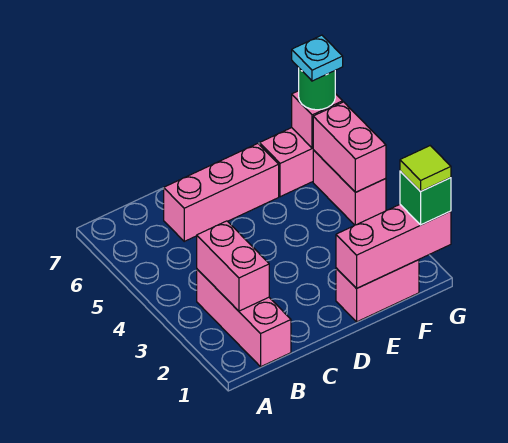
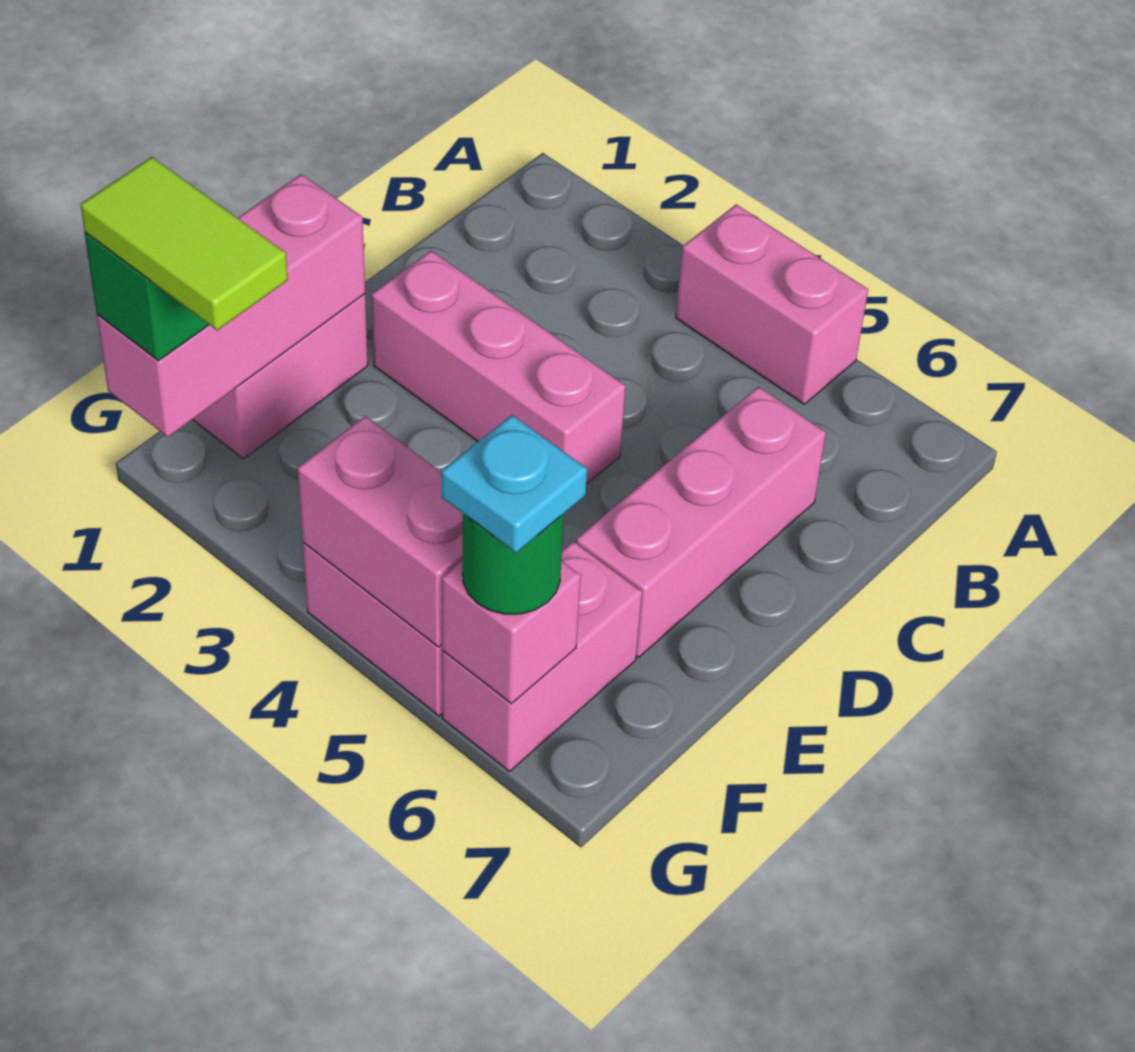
pink 1x3 brick [197,269,291,367] -> pink 1x3 brick moved to [371,251,626,484]
pink 1x2 brick [197,221,269,311] -> pink 1x2 brick moved to [676,204,868,404]
lime 1x1 tile [400,146,451,192] -> lime 1x2 tile [80,157,288,330]

